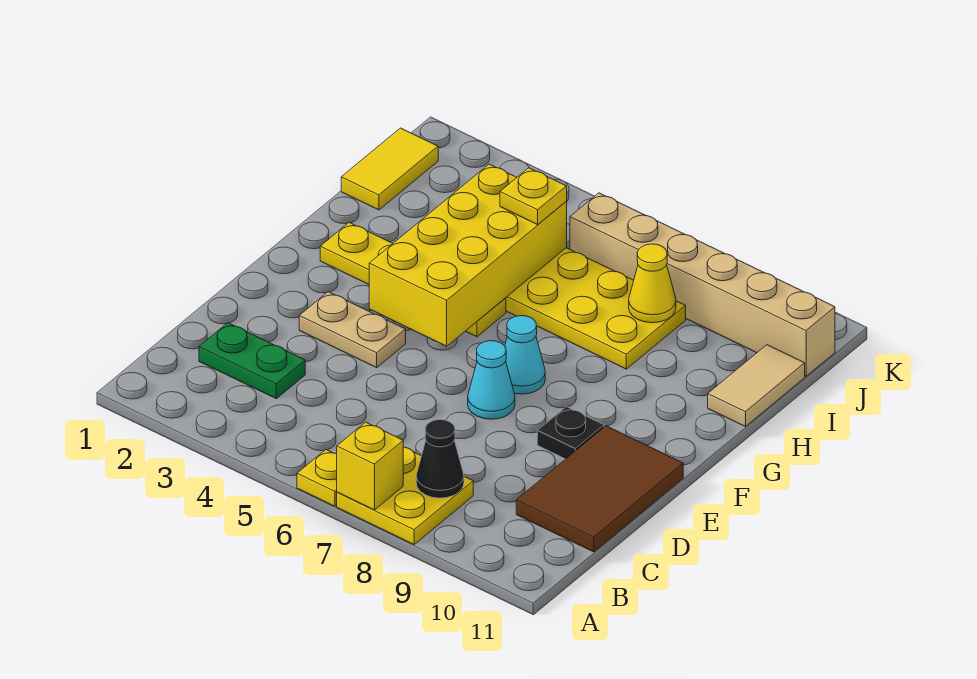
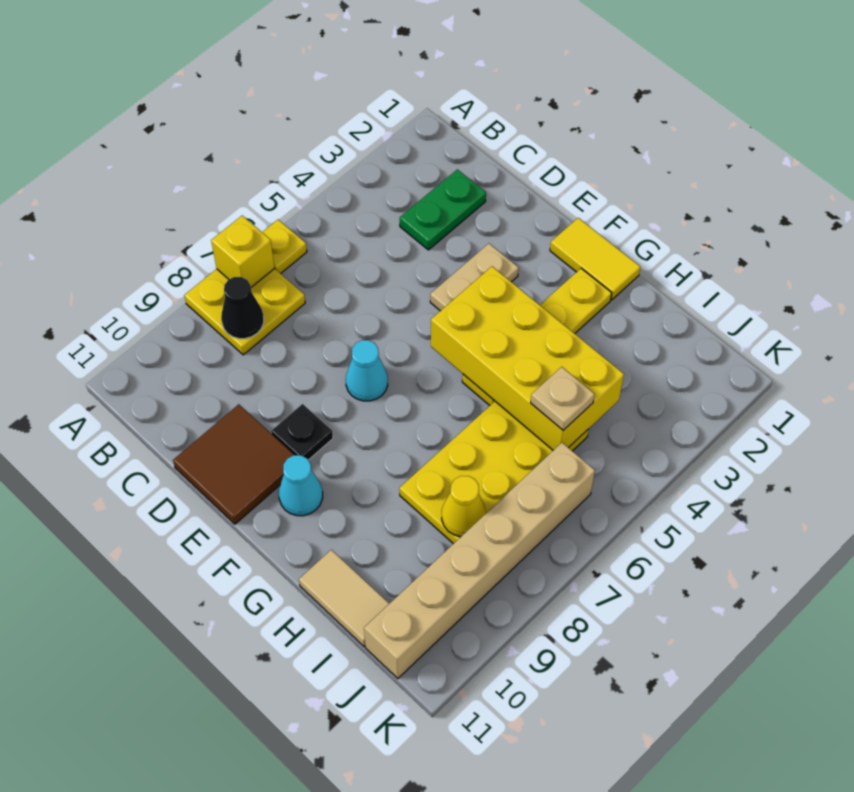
brown 2x3 tile [516,426,683,552] -> brown 2x2 tile [173,404,294,524]
cyan 1x1 cone [505,316,545,394] -> cyan 1x1 cone moved to [279,455,323,516]
yellow 1x2 tile [341,128,438,210] -> yellow 1x2 tile moved to [550,218,640,300]
yellow 1x1 plate [500,168,567,225] -> tan 1x1 plate [531,367,595,430]

